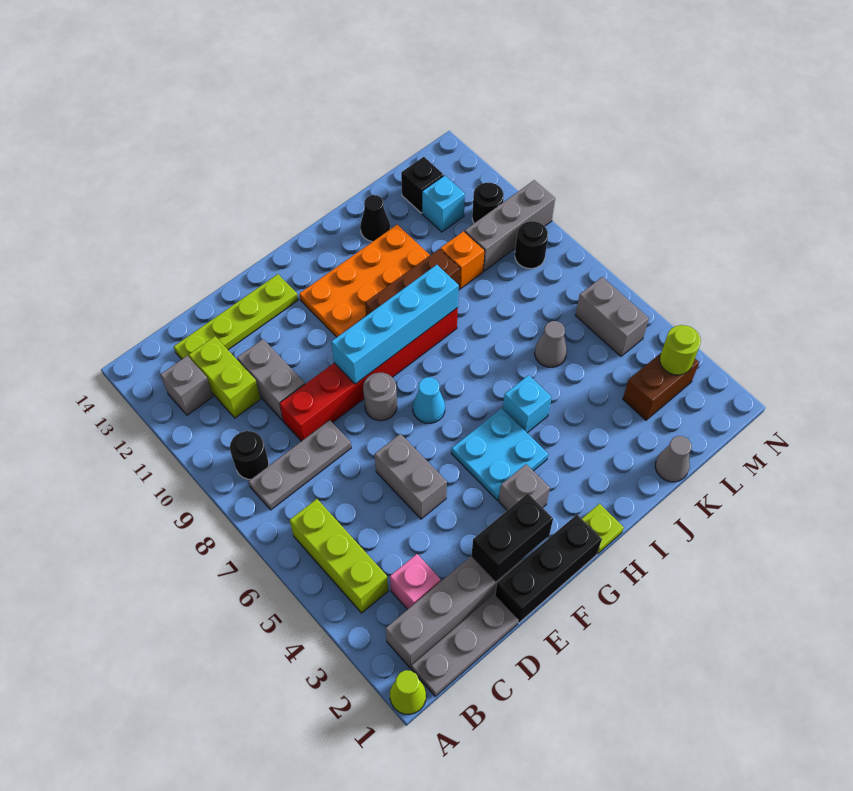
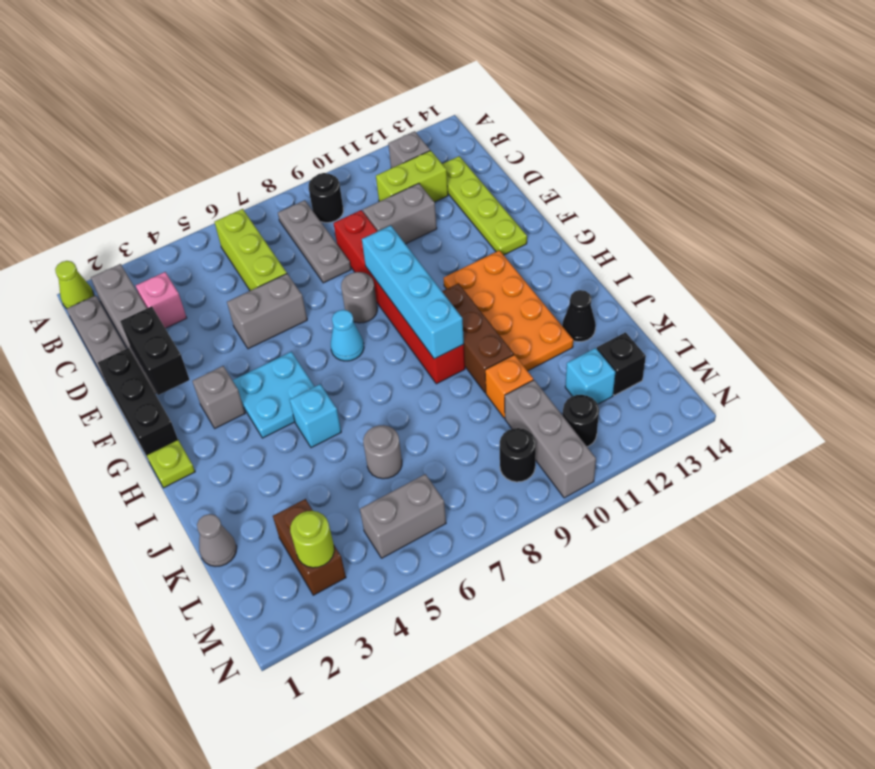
lime 1x3 brick [290,499,388,613] -> lime 1x3 brick turned to [215,209,287,291]
grey 1x1 cone [535,321,567,367] -> grey 1x1 round brick [363,425,402,479]

